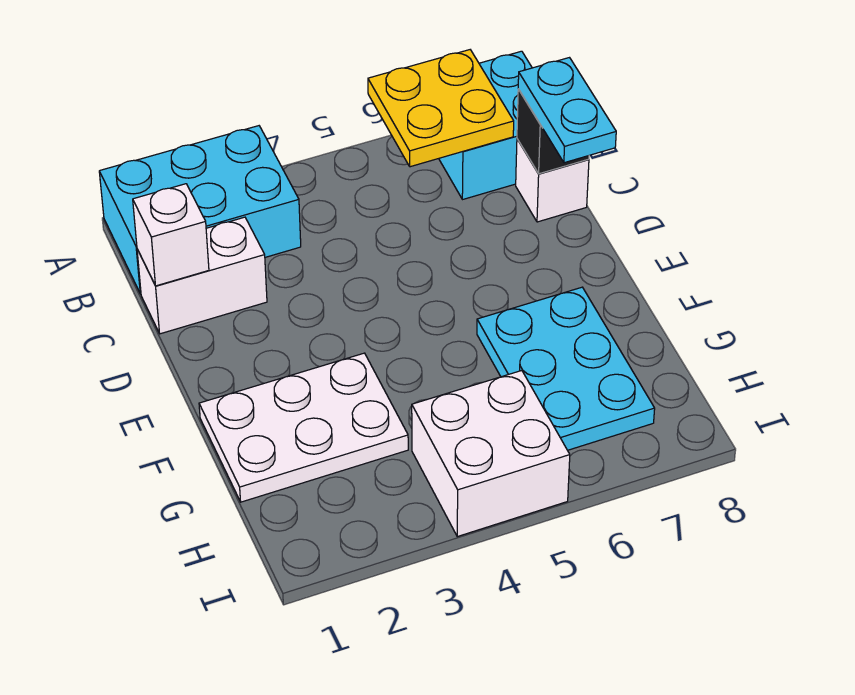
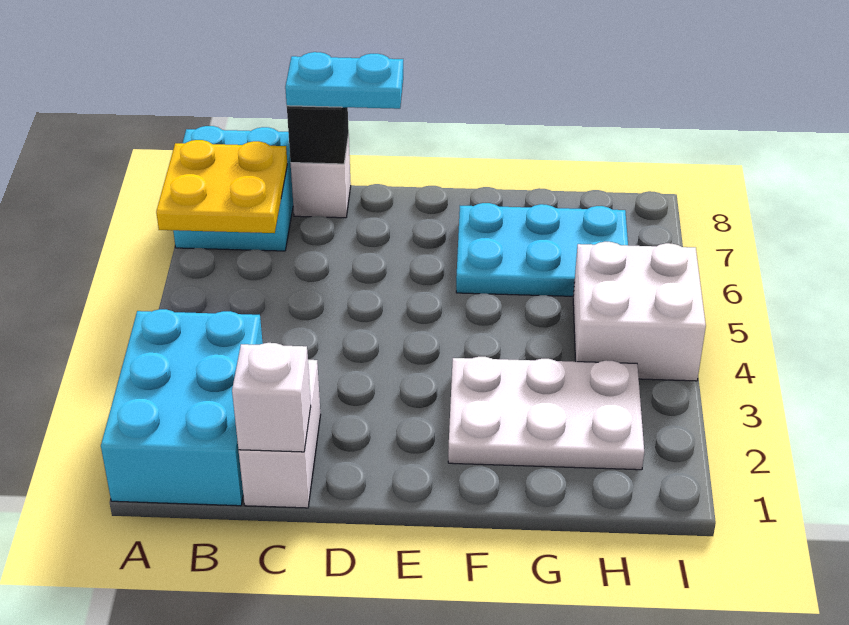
white 2x3 plate [199,353,408,502] -> white 2x3 plate turned to [448,357,644,470]

